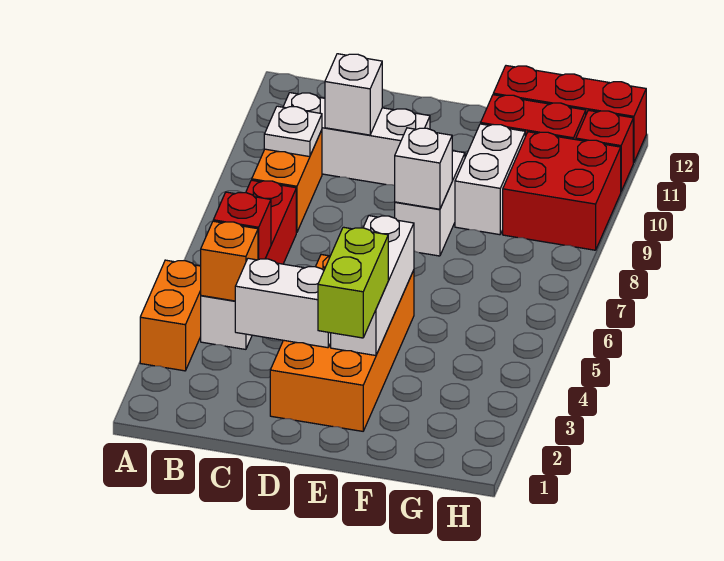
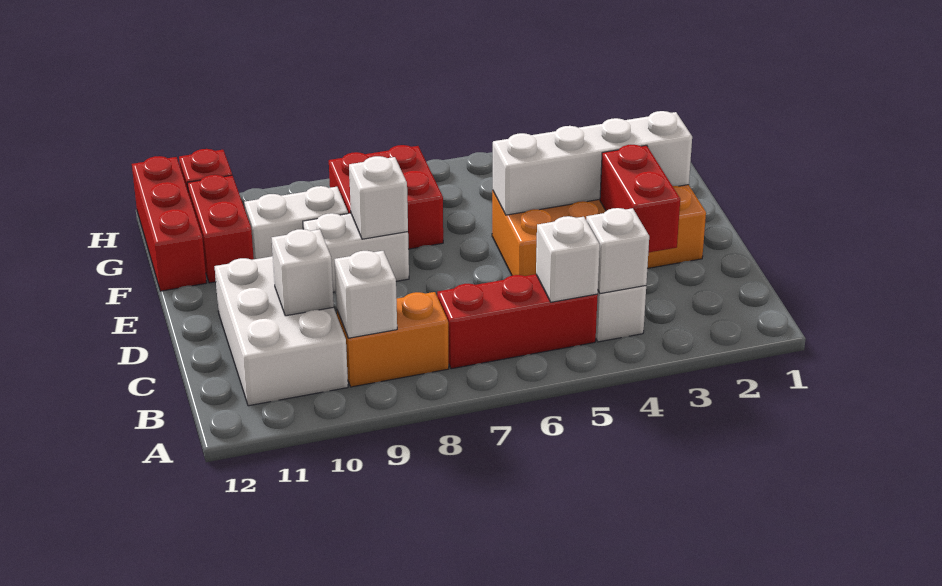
orange 1x2 brick [140,260,201,371] -> none
orange 1x1 brick [201,221,258,301] -> white 1x1 brick [586,208,649,294]
red 1x1 brick [213,192,271,260] -> white 1x1 brick [536,216,600,302]
white 1x1 plate [264,106,322,157] -> white 1x1 brick [335,251,397,338]
white 1x3 brick [283,93,430,186] -> white 2x3 brick [214,256,348,406]
white 1x2 brick [235,258,331,348] -> red 1x2 brick [600,145,680,253]
lime 1x2 brick [318,227,388,338] -> none
white 1x3 brick [331,216,414,355] -> white 1x4 brick [492,111,692,215]
red 2x2 brick [503,132,621,250] -> red 2x2 brick moved to [329,145,443,249]

